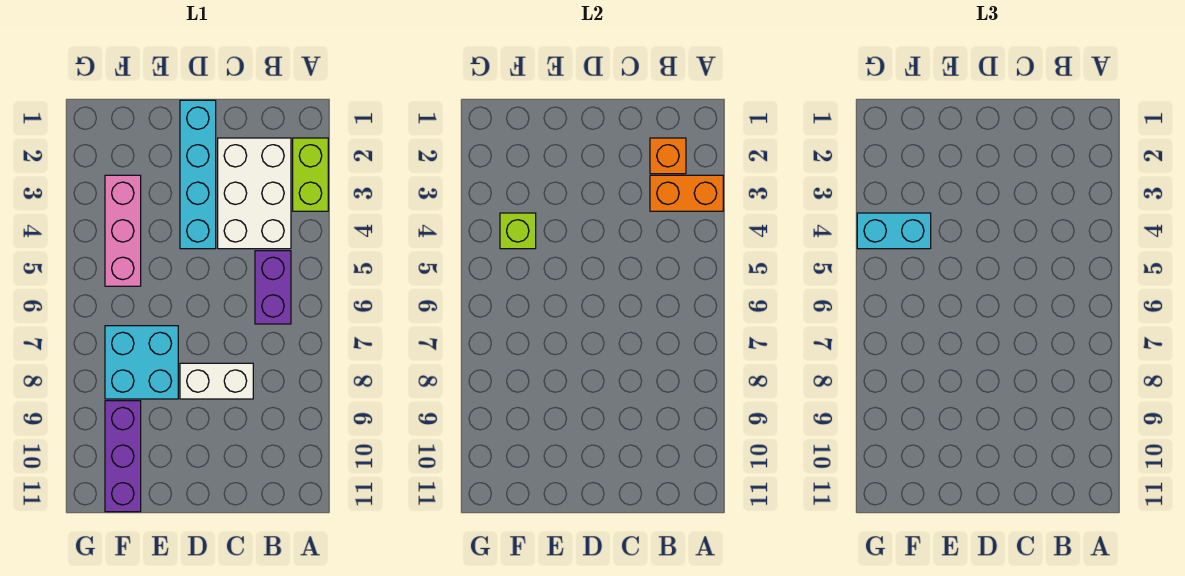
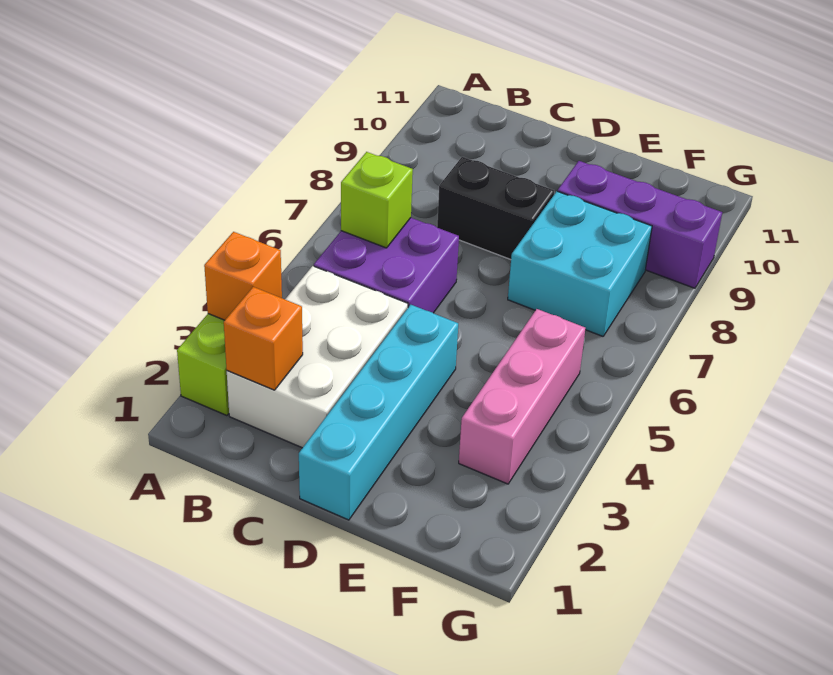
orange 1x2 brick [650,175,723,211] -> orange 1x1 brick [204,232,282,320]
purple 1x2 brick [255,251,291,324] -> purple 2x2 brick [314,218,459,313]
white 1x2 brick [180,363,253,399] -> black 1x2 brick [437,157,554,260]
lime 1x1 brick [500,213,536,249] -> lime 1x1 brick moved to [341,152,413,248]
cyan 1x2 brick [857,213,931,249] -> none
purple 1x3 brick [105,401,141,512] -> purple 1x3 brick turned to [558,161,722,288]

